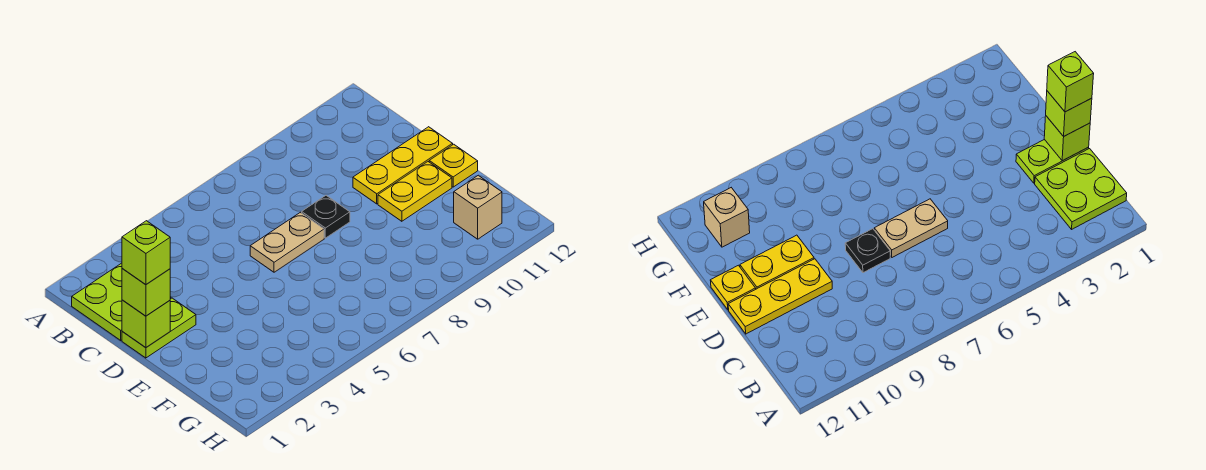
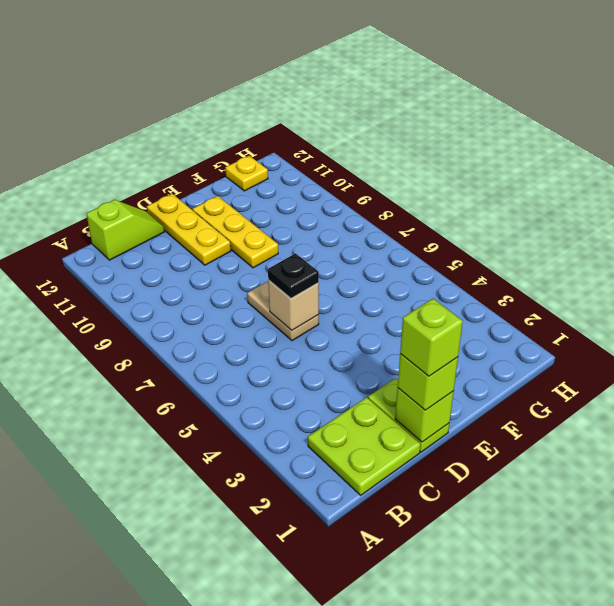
none -> lime 1x2 slope [87,200,164,260]
black 1x1 plate [302,196,350,238] -> black 1x1 plate moved to [268,253,319,298]
yellow 1x2 plate [378,162,452,221] -> yellow 1x3 plate [193,196,278,268]
yellow 1x1 plate [429,144,478,187] -> yellow 1x1 plate moved to [225,156,268,191]
tan 1x1 brick [454,175,502,239] -> tan 1x1 brick moved to [268,280,319,330]

